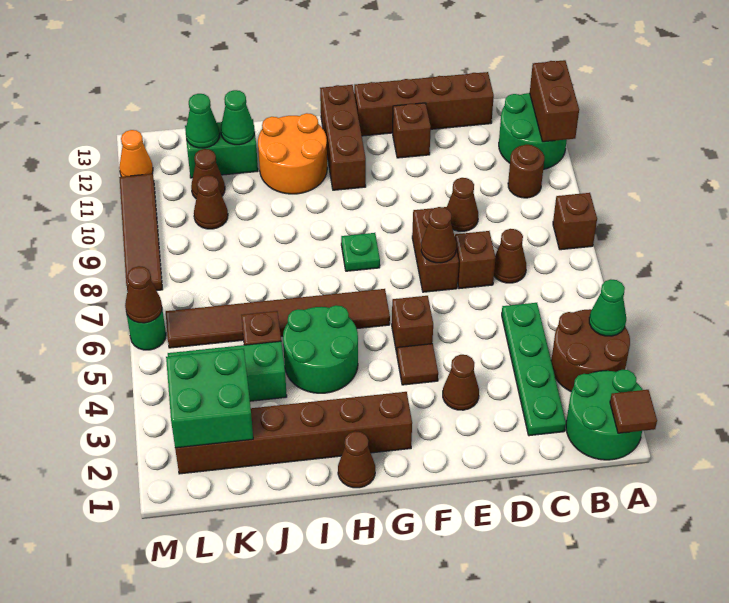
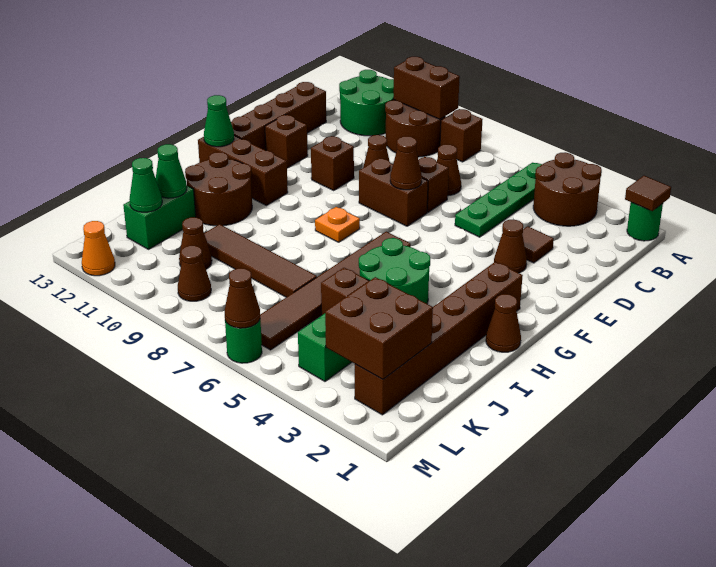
green 2x2 round brick [566,370,643,460] -> green 1x1 round brick [627,202,663,241]
green 1x1 cone [589,279,626,336] -> green 1x1 cone moved to [204,95,234,147]
brown 1x2 brick [530,60,579,142] -> brown 1x2 brick moved to [393,57,460,119]
brown 1x1 round brick [508,145,544,198] -> brown 2x2 round brick [385,100,446,157]
green 1x4 plate [502,303,566,436] -> green 1x4 plate turned to [455,163,542,237]
brown 1x1 tile [397,344,438,385] -> brown 1x1 tile moved to [522,226,554,263]
brown 1x1 brick [392,296,433,353] -> brown 1x1 brick moved to [311,136,354,190]
green 1x1 plate [341,233,380,271] -> orange 1x1 plate [315,207,360,242]
orange 2x2 round brick [258,113,327,194] -> brown 2x2 round brick [185,152,252,226]
green 2x2 brick [166,349,253,448] -> brown 2x2 brick [325,277,433,379]
brown 1x1 cone [191,149,225,198] -> brown 1x1 cone moved to [178,246,211,301]
brown 1x4 tile [119,174,163,291] -> brown 1x4 tile moved to [204,224,317,297]

